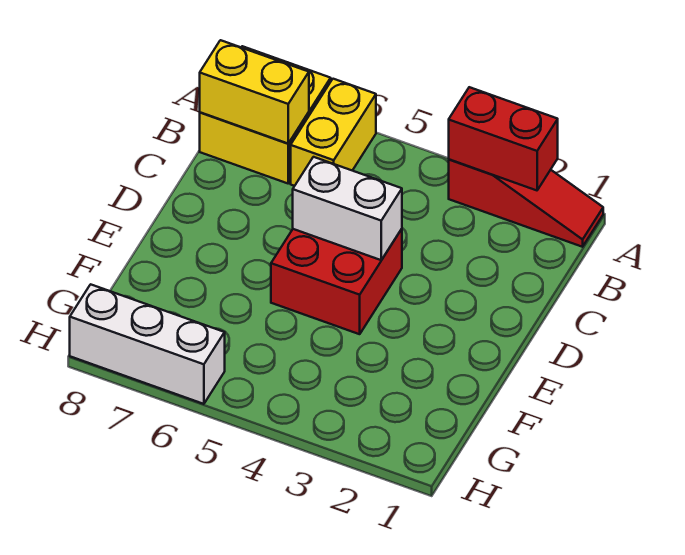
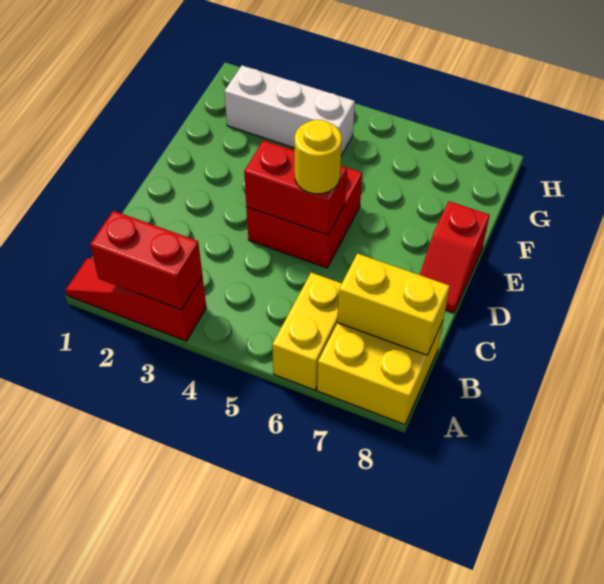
white 1x2 brick [293,157,402,260] -> red 1x2 brick [244,141,347,235]
none -> yellow 1x1 round brick [294,120,342,194]
none -> red 1x2 slope [420,201,490,313]
white 1x3 brick [70,284,225,404] -> white 1x3 brick moved to [224,66,355,156]

